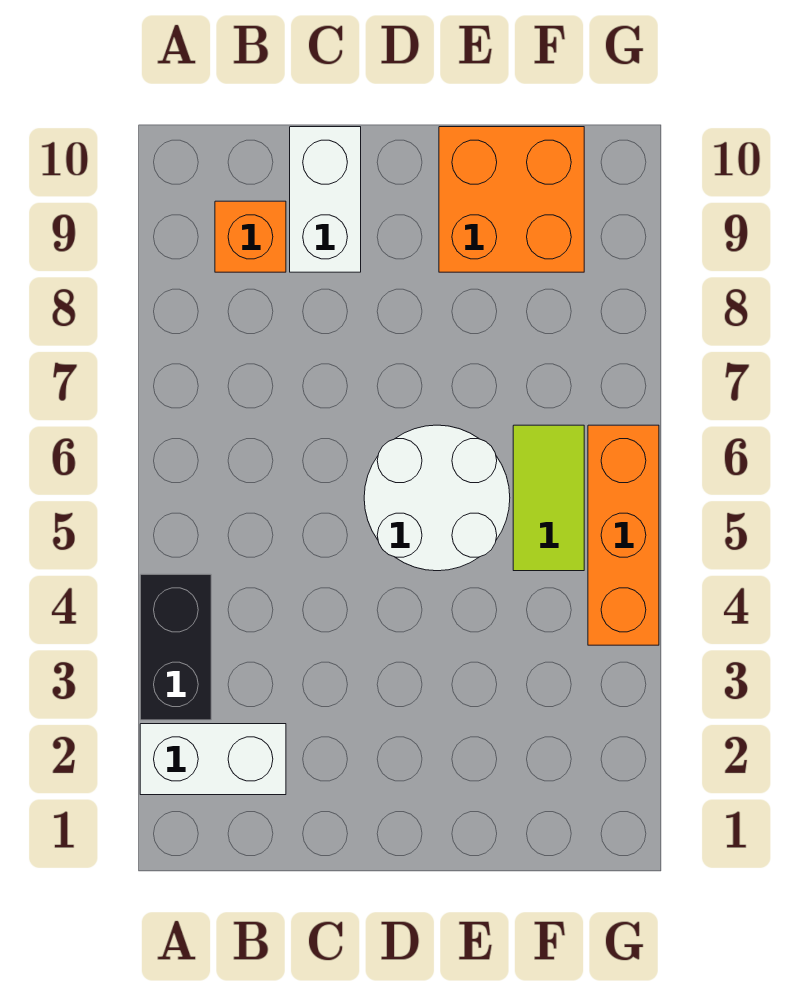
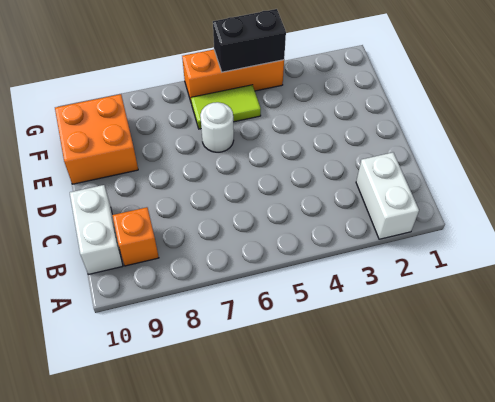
black 1x2 brick [140,574,211,720] -> black 1x2 brick moved to [213,9,286,72]
white 1x2 brick [290,127,361,272] -> white 1x2 brick turned to [70,185,123,274]
white 2x2 round brick [364,425,510,571] -> white 1x1 round brick [200,102,234,152]

